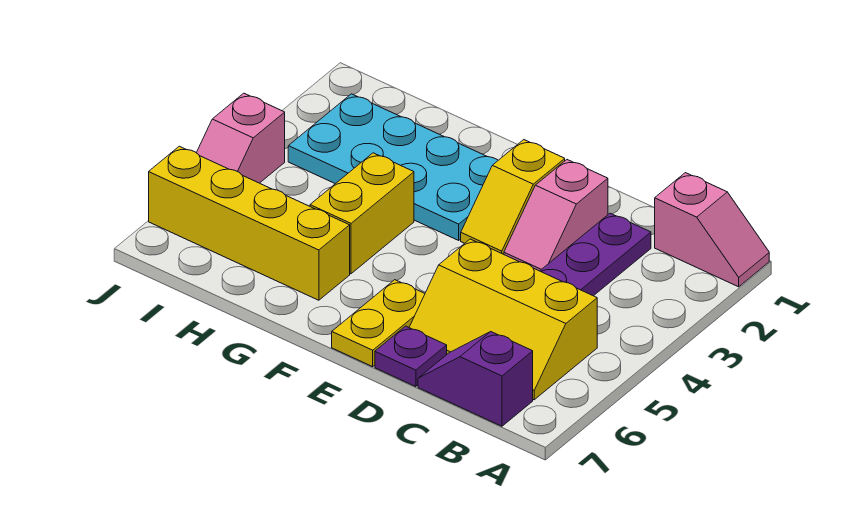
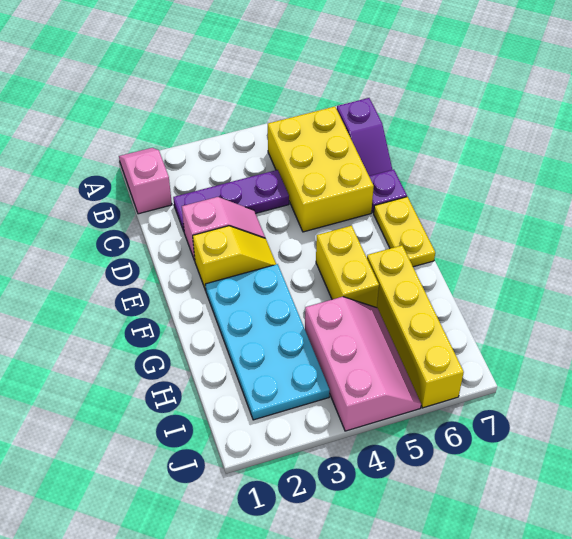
yellow 2x3 slope [409,239,597,400] -> yellow 2x3 brick [268,106,374,232]
yellow 1x2 plate [332,280,425,367] -> yellow 1x2 plate turned to [374,197,435,267]
yellow 1x2 brick [310,153,414,274] -> yellow 1x2 brick turned to [316,226,379,308]
pink 1x2 slope [197,93,285,183] -> pink 2x3 slope [305,297,421,431]

